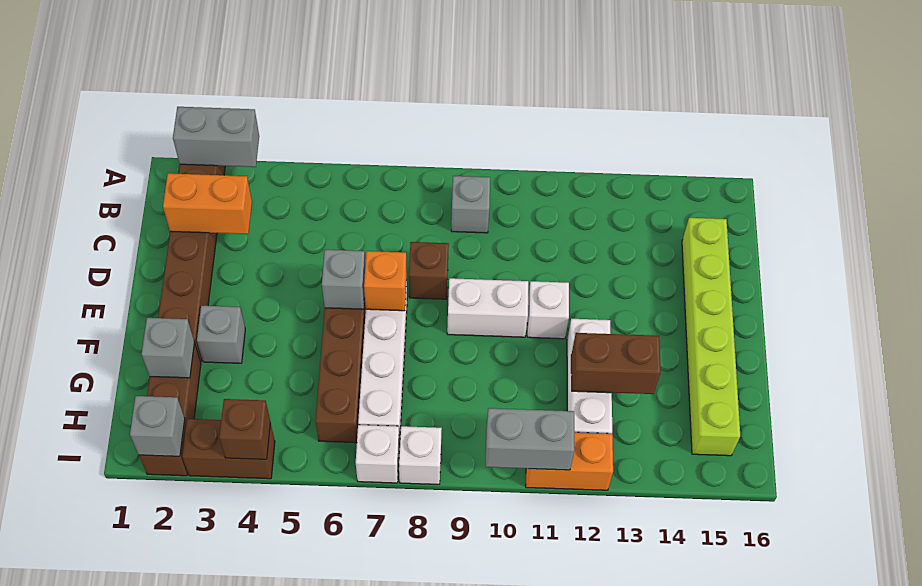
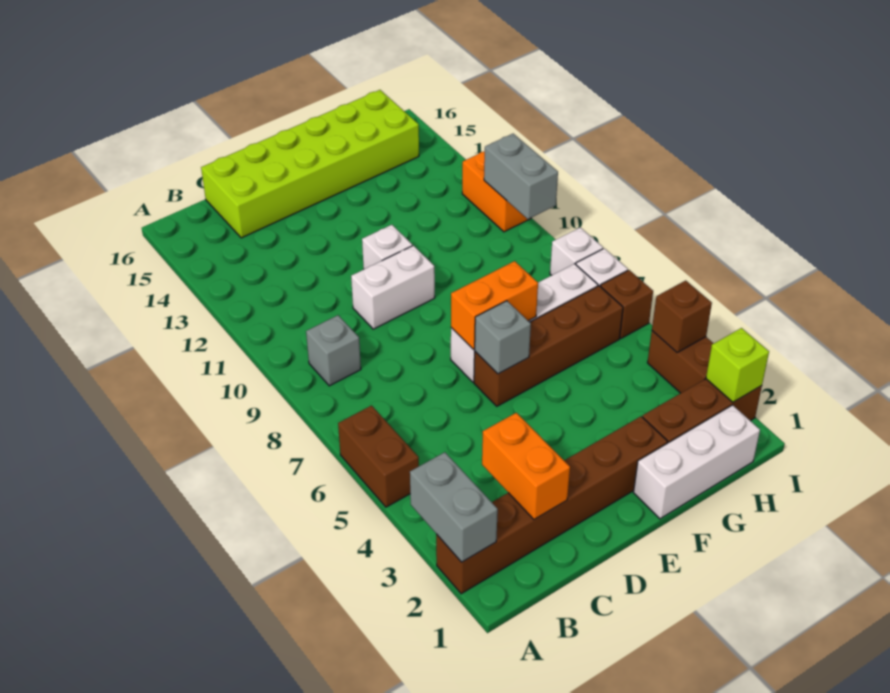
lime 1x6 brick [682,218,740,456] -> lime 2x6 brick [201,90,419,238]
brown 1x1 brick [409,242,449,299] -> brown 1x1 brick moved to [600,270,653,338]
orange 1x1 brick [364,251,407,311] -> orange 1x2 brick [451,261,538,349]
white 1x2 brick [447,278,528,337] -> white 1x2 brick turned to [351,246,435,329]
grey 1x1 brick [197,306,245,363] -> none
white 1x3 brick [567,319,612,434] -> white 1x3 brick moved to [634,405,760,519]
grey 1x1 brick [142,318,194,378] -> none
brown 1x2 brick [571,333,661,394] -> brown 1x2 brick moved to [338,406,419,507]
grey 1x1 brick [130,396,185,456] -> lime 1x1 brick [706,328,769,402]

